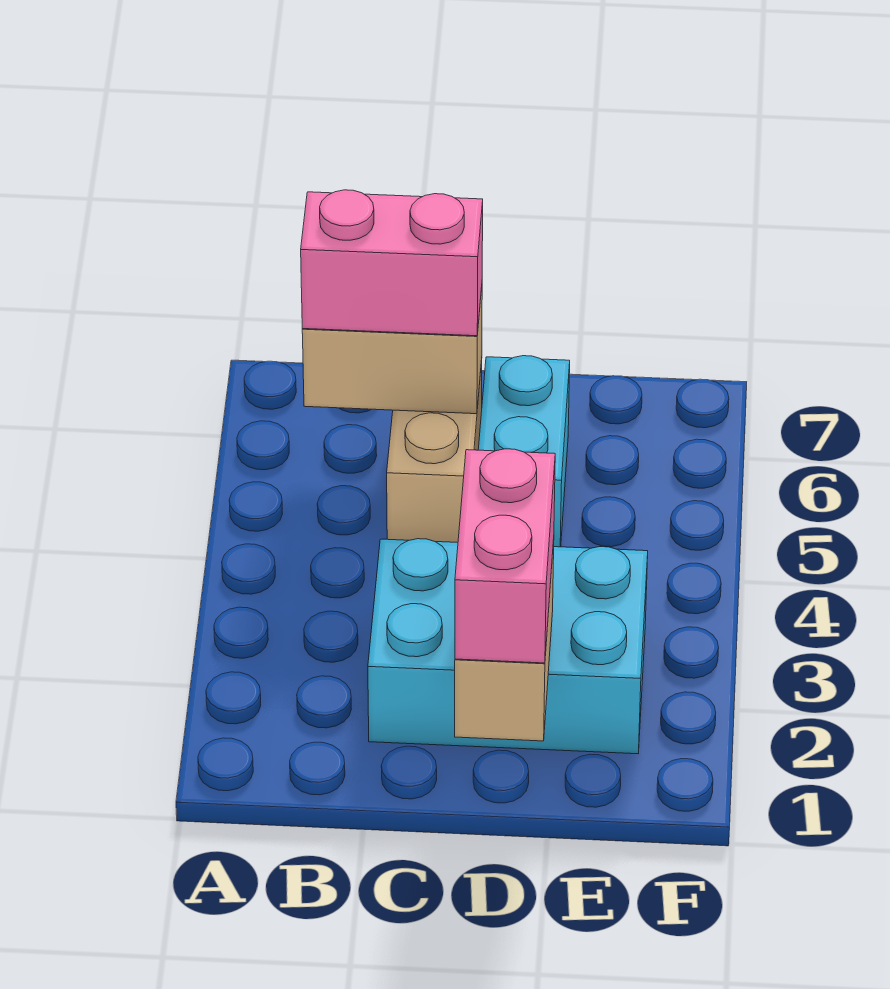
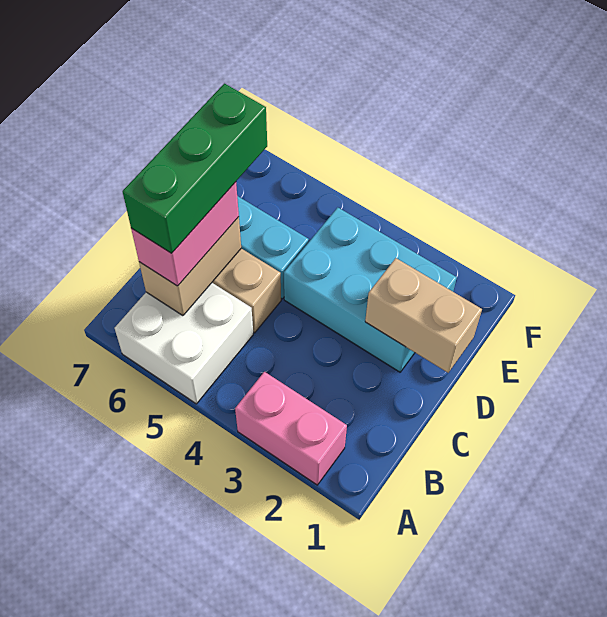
none -> white 2x2 brick [115,283,253,404]
none -> green 1x3 brick [122,84,267,253]
cyan 2x3 brick [368,539,648,754] -> cyan 2x3 brick turned to [284,208,457,372]
pink 1x2 brick [455,449,555,663] -> pink 1x2 brick moved to [235,372,347,485]

